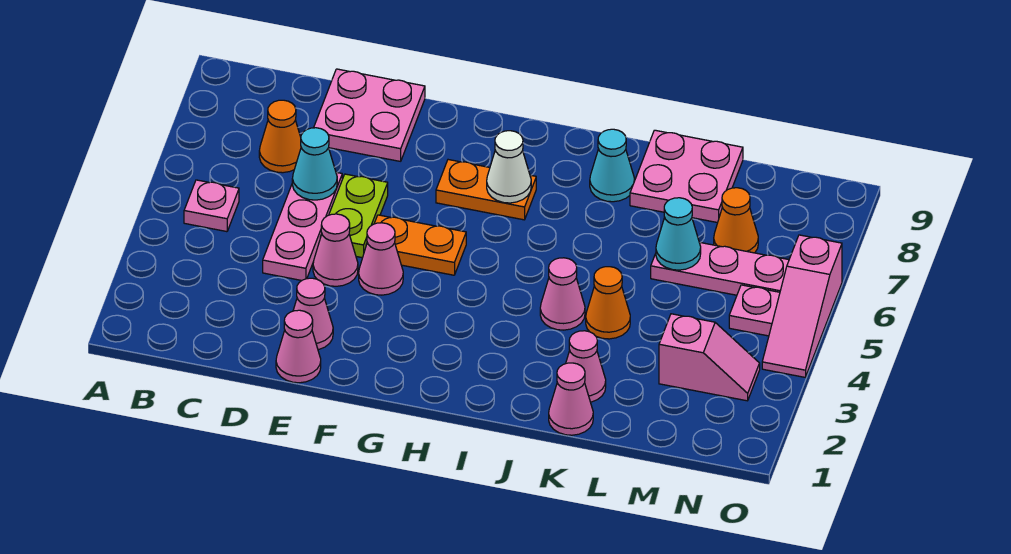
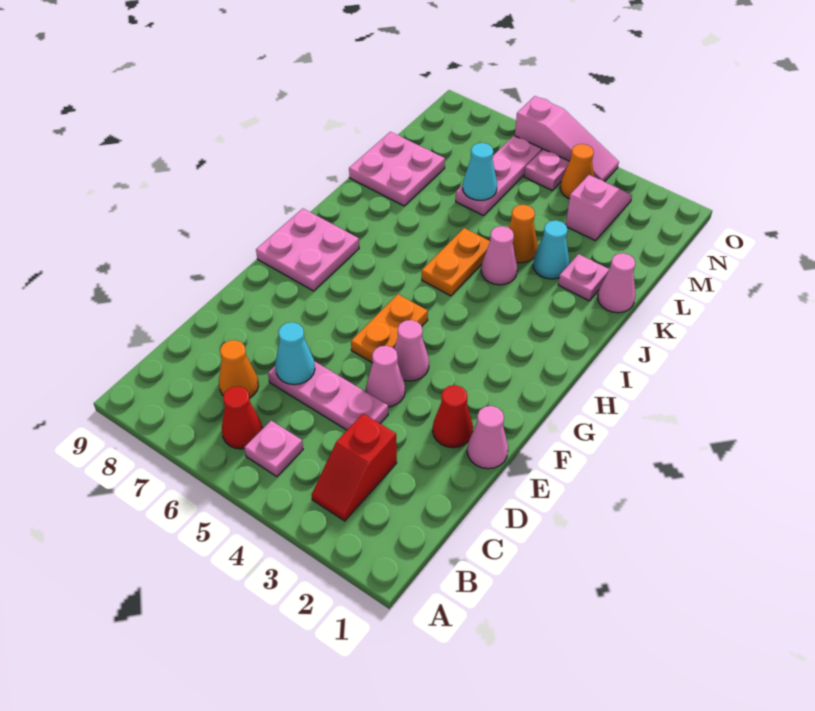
none -> red 1x2 slope [312,414,397,521]
none -> red 1x1 cone [222,387,262,449]
pink 2x2 plate [314,69,425,161] -> pink 2x2 plate moved to [256,209,359,291]
pink 1x1 cone [293,278,333,350] -> red 1x1 cone [433,385,473,448]
lime 1x2 plate [320,174,388,258] -> none
orange 1x2 plate [436,160,536,220] -> orange 1x2 plate moved to [422,228,490,296]
white 1x1 cone [487,131,531,203] -> none
cyan 1x1 cone [590,129,635,202] -> cyan 1x1 cone moved to [533,220,569,279]
pink 1x1 cone [566,331,606,402] -> pink 1x1 plate [558,254,610,301]
orange 1x1 cone [714,188,758,253] -> orange 1x1 cone moved to [560,144,594,199]

